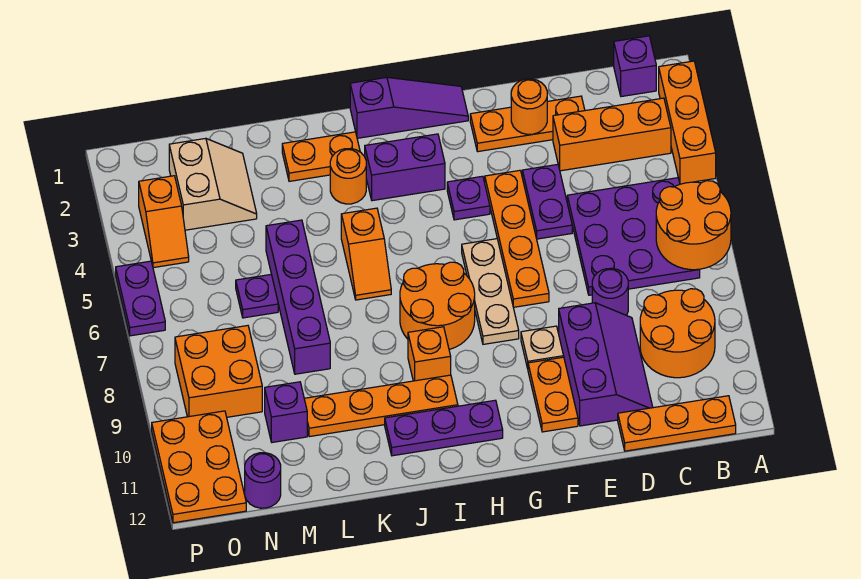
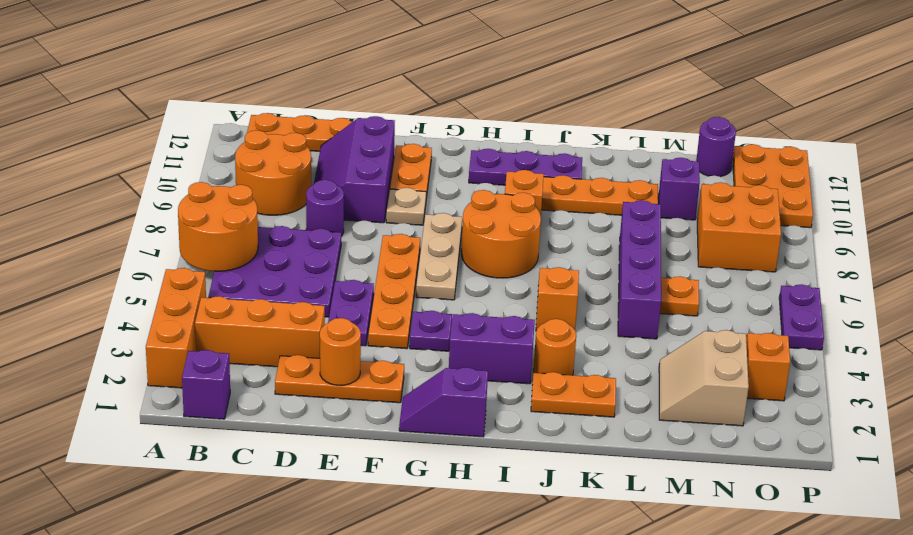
purple 1x3 slope [350,77,468,138] -> purple 1x2 slope [399,367,488,437]
purple 1x1 plate [236,274,278,318] -> orange 1x1 plate [660,276,699,316]

